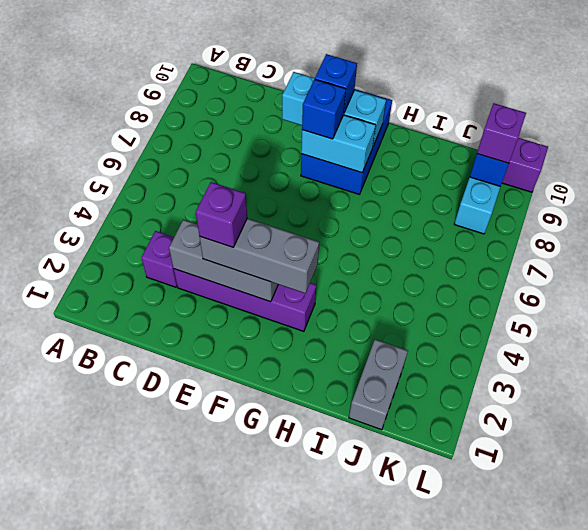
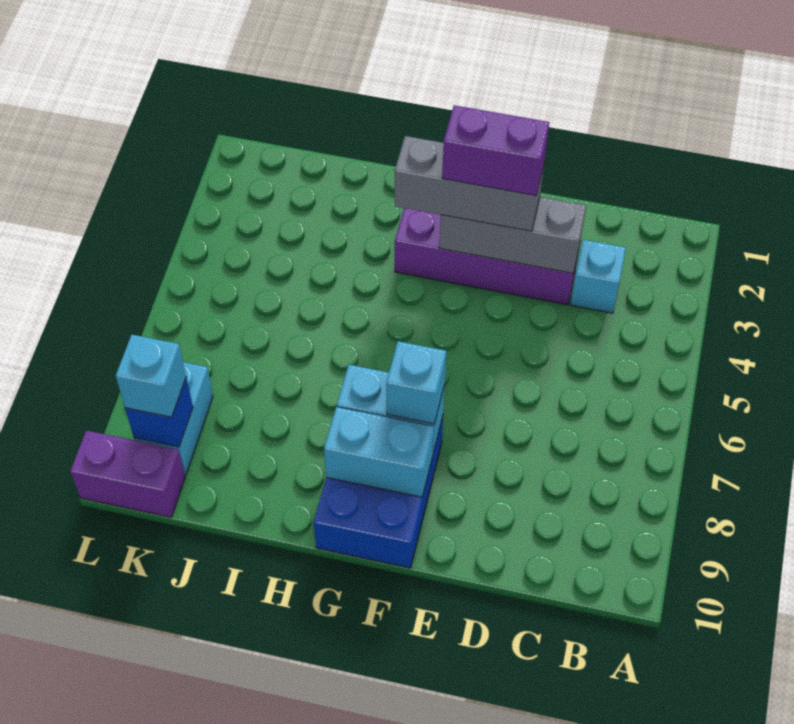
purple 1x1 brick [141,231,177,287] -> cyan 1x1 brick [571,240,626,313]
purple 1x1 brick [196,182,247,247] -> purple 1x2 brick [442,105,549,196]
cyan 1x3 brick [282,72,386,146] -> cyan 1x2 brick [324,407,434,497]
blue 1x1 brick [302,79,346,139] -> cyan 1x1 brick [386,341,446,424]
blue 1x1 brick [315,54,357,112] -> none
grey 1x2 brick [349,339,408,430] -> none
purple 1x1 brick [477,103,526,163] -> cyan 1x1 brick [116,335,186,417]

